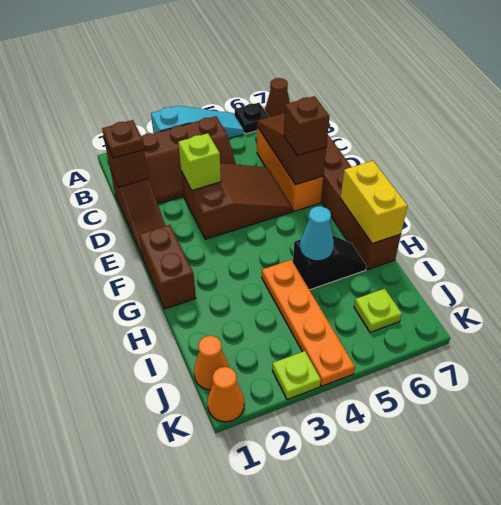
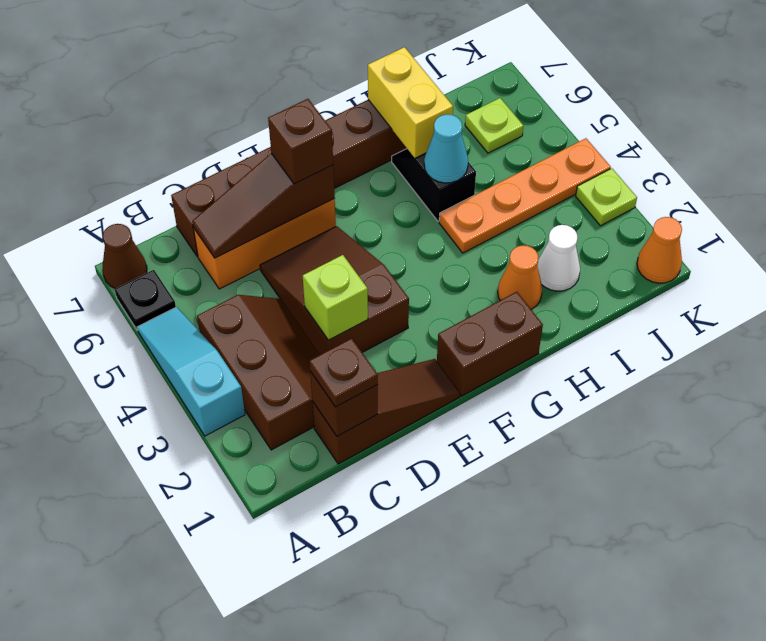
yellow 1x2 brick [341,161,407,244] -> yellow 1x2 brick turned to [368,47,453,158]
none -> white 1x1 cone [537,225,580,291]
orange 1x1 cone [194,336,229,390] -> orange 1x1 cone moved to [498,245,542,309]

